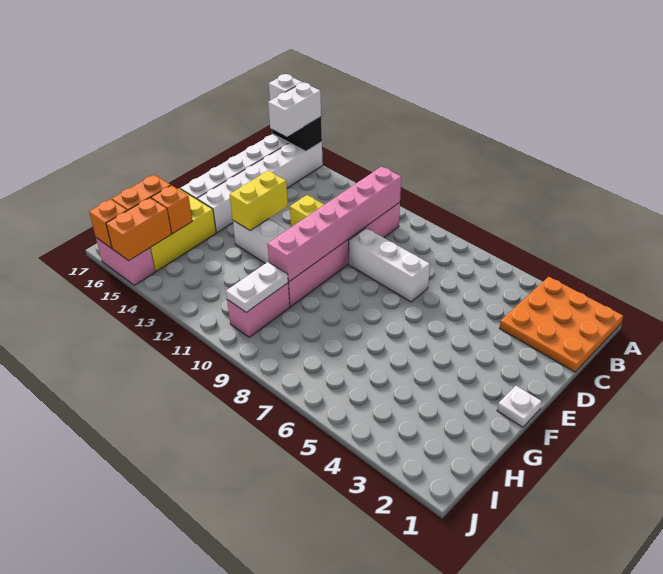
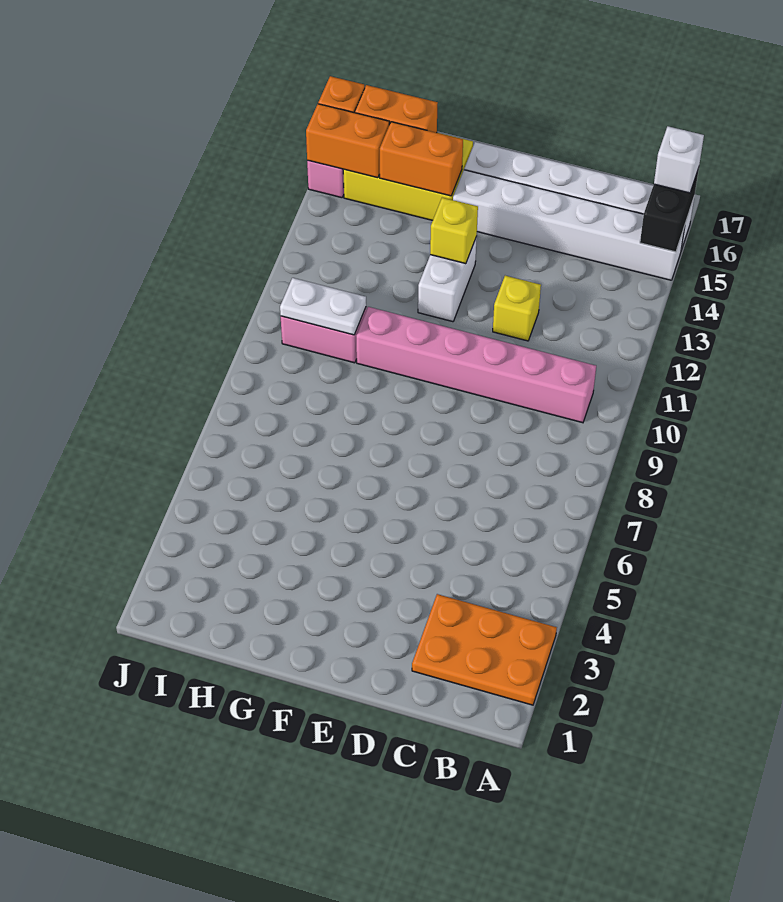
orange 3x3 plate [500,277,623,372] -> orange 2x3 plate [412,594,557,705]
white 1x2 brick [268,83,321,137] -> none
pink 1x6 brick [267,167,401,282] -> none
white 1x3 brick [349,228,430,302] -> none
yellow 1x2 brick [230,171,288,231] -> yellow 1x1 brick [430,198,478,264]
white 1x1 plate [497,386,542,427] -> none
orange 1x1 brick [151,185,192,234] -> orange 1x2 brick [380,122,463,196]

